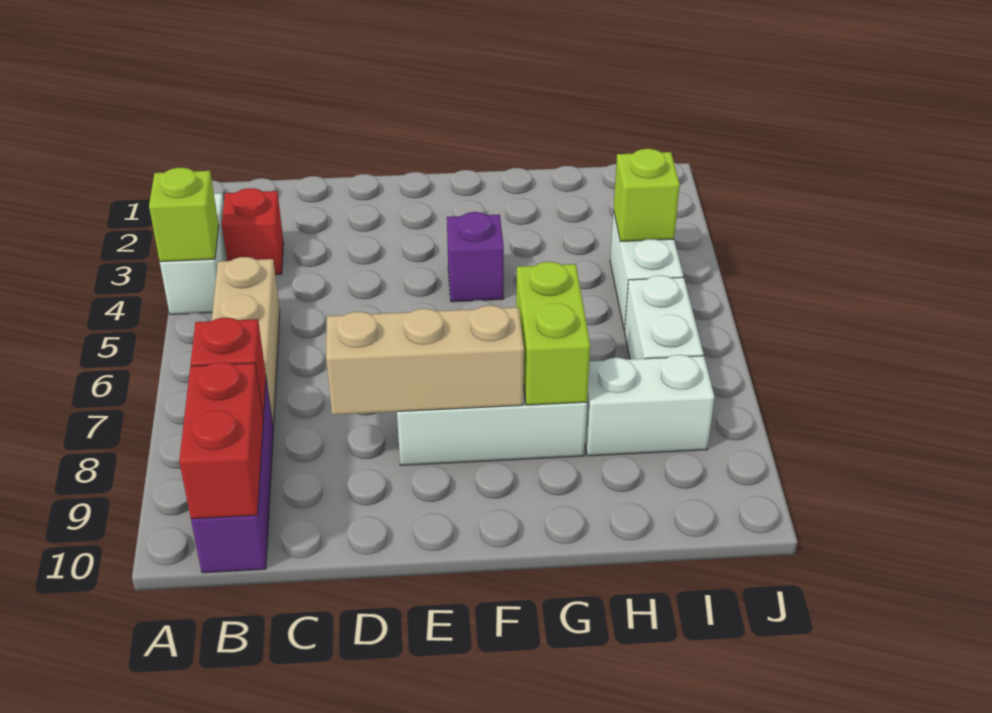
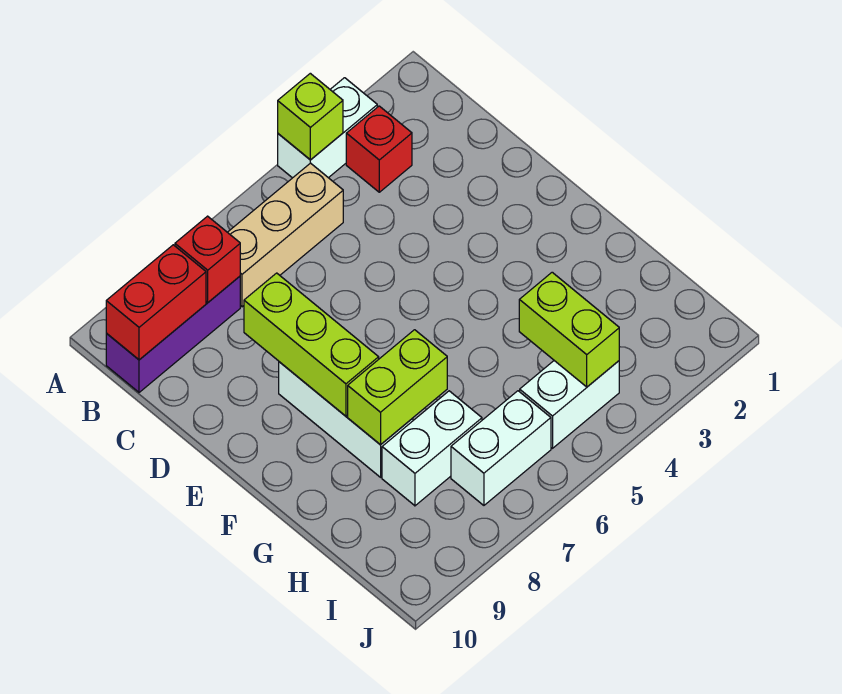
tan 1x3 brick [326,305,524,415] -> lime 1x3 brick [244,273,379,416]
purple 1x1 brick [447,212,504,302] -> none
white 1x2 brick [585,355,714,456] -> white 1x2 brick turned to [382,391,482,506]
lime 1x1 brick [614,149,680,242] -> lime 1x2 brick [519,272,619,387]

